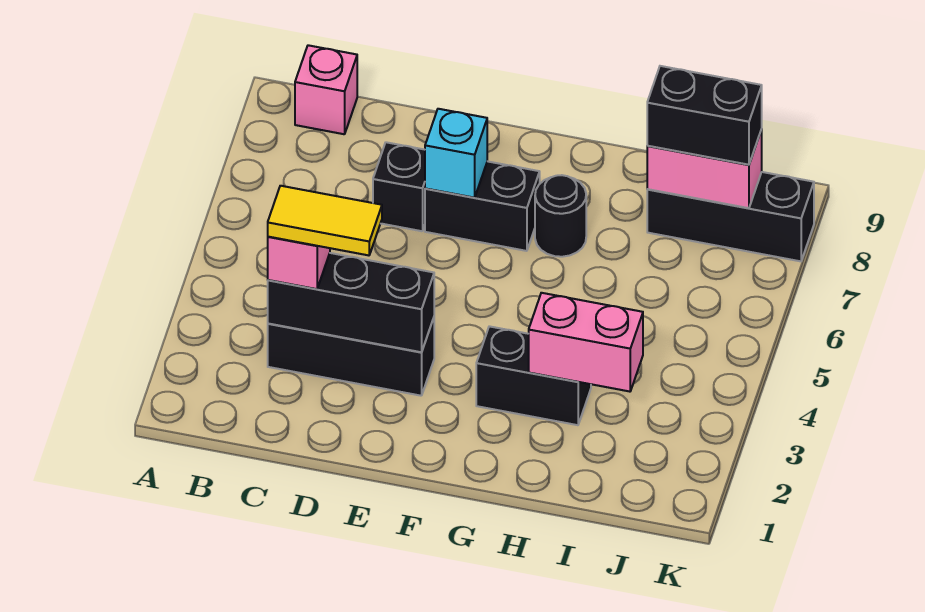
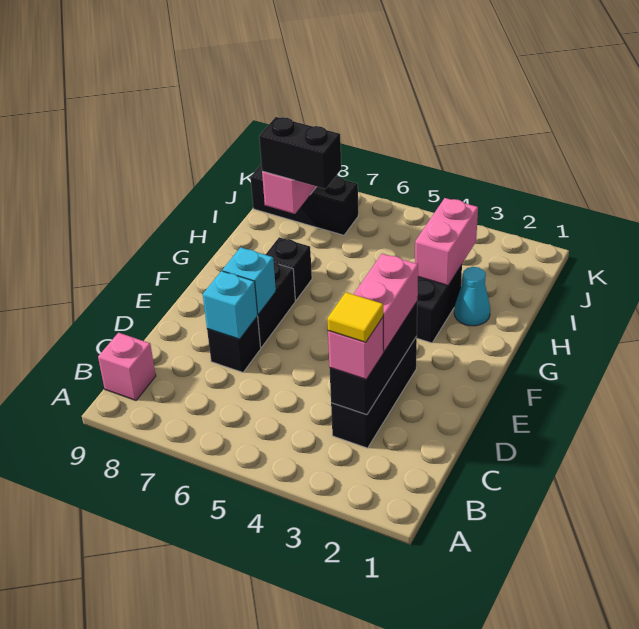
yellow 1x2 tile [268,186,382,255] -> yellow 1x1 tile [327,292,383,342]
none -> pink 1x2 brick [353,254,418,351]
none -> cyan 1x1 brick [203,271,258,339]
black 1x1 round brick [535,175,586,257] -> black 1x1 brick [265,237,312,300]
none -> cyan 1x1 cone [454,267,490,326]
black 1x3 brick [647,172,814,261] -> black 1x3 brick turned to [251,164,358,235]
black 1x2 brick [647,66,762,165] -> black 1x2 brick turned to [259,117,341,189]

